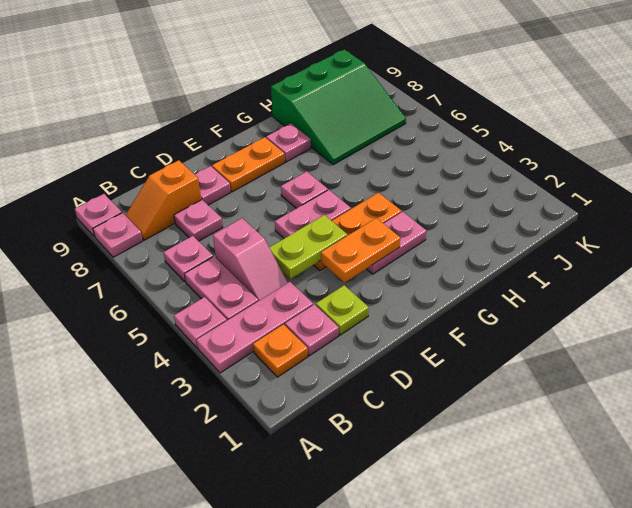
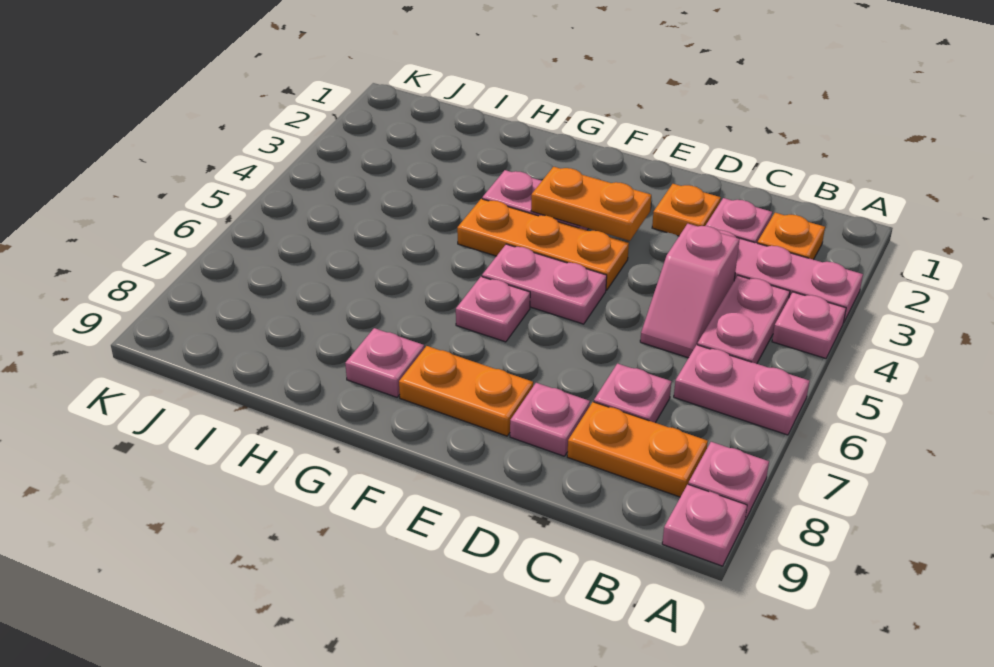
pink 1x1 plate [164,236,213,282] -> pink 1x2 plate [674,345,810,435]
orange 1x2 slope [125,160,201,240] -> orange 1x2 plate [567,402,708,497]
pink 1x2 slope [213,218,288,301] -> pink 1x2 slope turned to [640,224,740,358]
lime 1x1 plate [316,285,369,335] -> orange 1x1 plate [652,184,721,236]
lime 1x2 plate [269,215,347,279] -> none
green 3x3 slope [271,49,406,165] -> none

